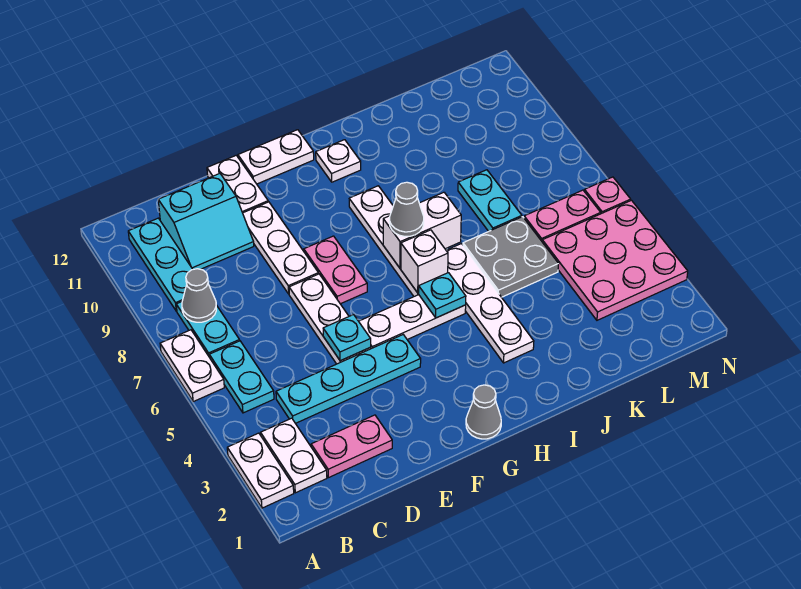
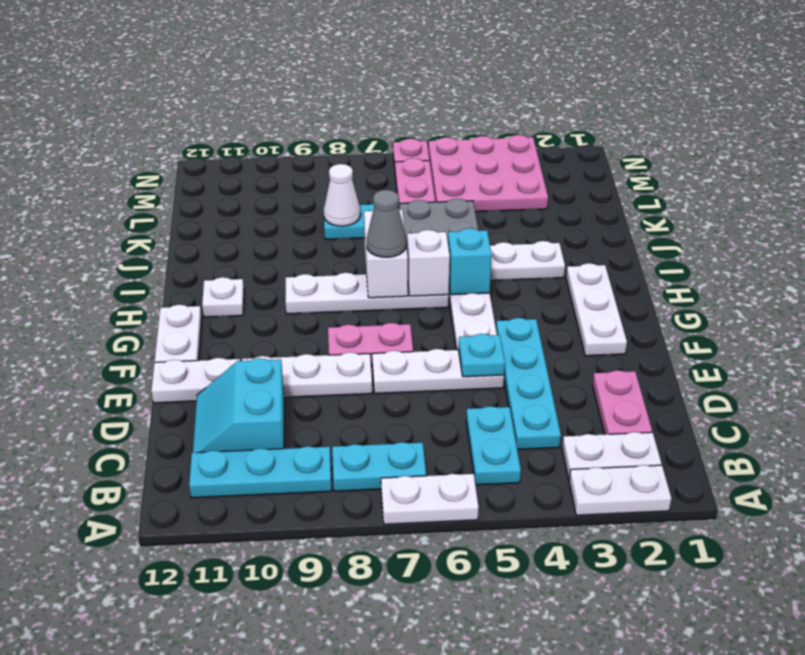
cyan 1x2 plate [209,341,274,413] -> cyan 1x2 plate turned to [466,406,521,485]
grey 1x1 cone [182,269,216,322] -> none
cyan 2x2 slope [158,174,254,269] -> cyan 2x2 slope turned to [193,358,284,453]
none -> white 1x3 plate [566,263,627,356]
grey 1x1 cone [466,385,501,439] -> none
cyan 1x1 plate [419,273,466,318] -> cyan 1x1 brick [448,228,492,295]
none -> white 1x1 cone [324,164,361,226]

